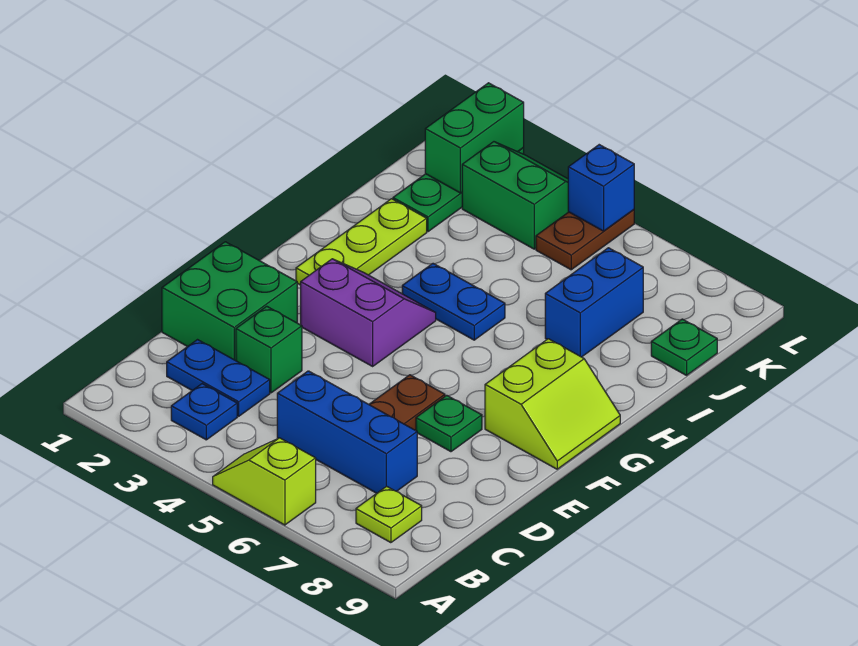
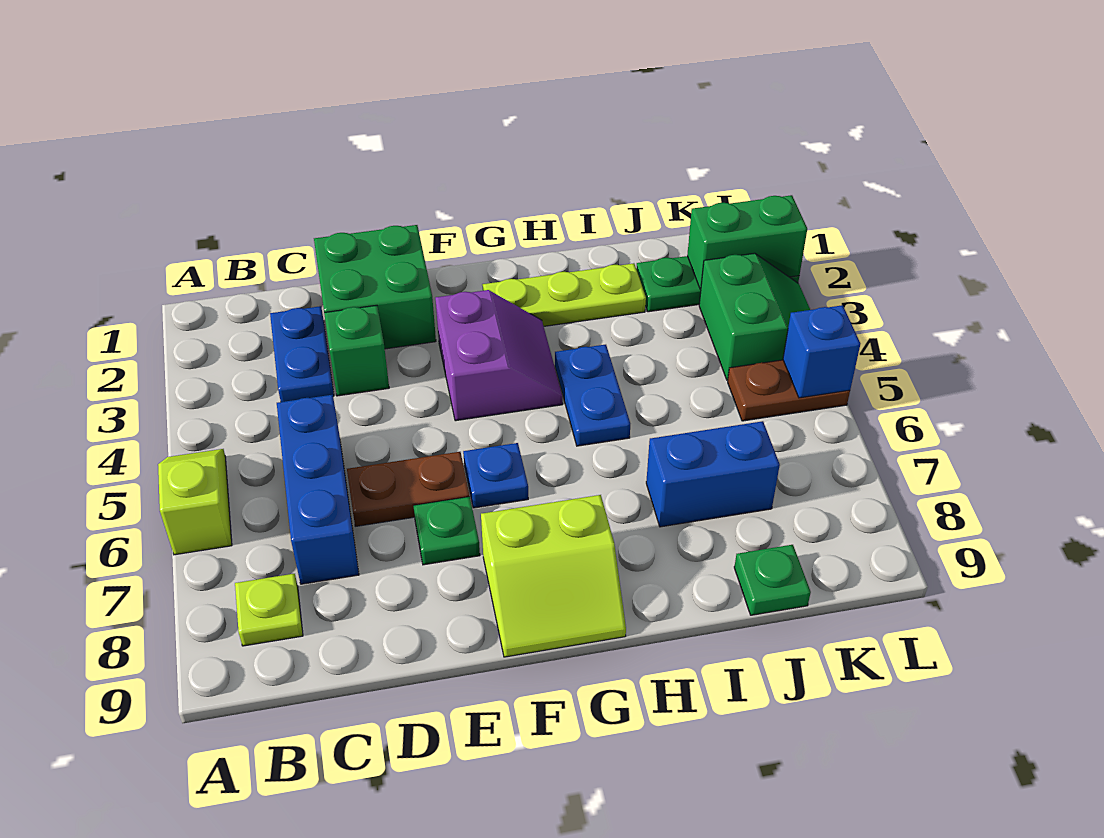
blue 1x1 plate [171,384,237,440] -> blue 1x1 plate moved to [463,443,528,508]

